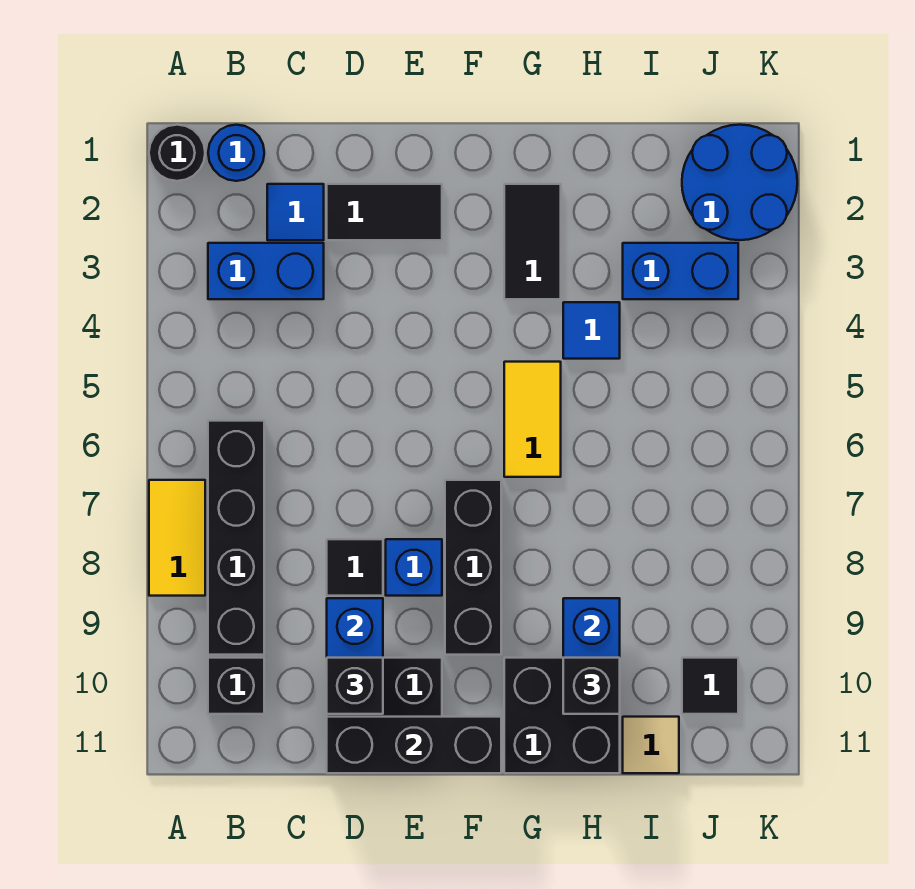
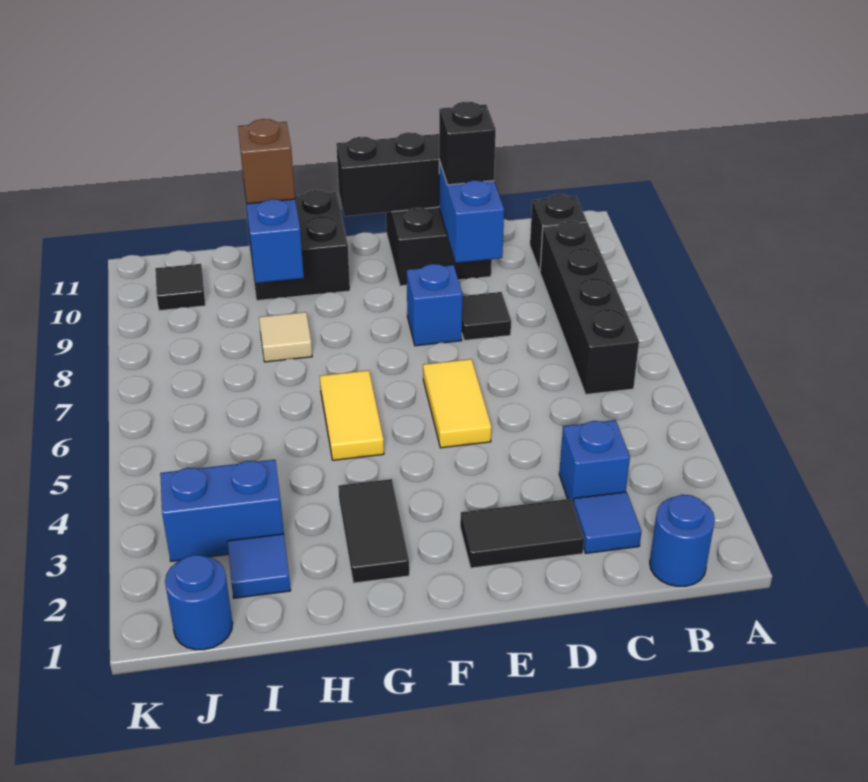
black 1x1 round brick [149,125,205,181] -> none
yellow 1x2 tile [149,480,205,596] -> yellow 1x2 tile moved to [423,359,491,448]
blue 1x2 brick [208,243,324,299] -> blue 1x1 brick [559,420,630,503]
black 1x3 brick [445,480,501,655] -> none
blue 1x1 tile [563,302,620,359] -> blue 1x1 tile moved to [228,534,291,598]
black 1x1 brick [563,658,620,714] -> brown 1x1 brick [238,119,295,204]
tan 1x1 tile [623,717,679,773] -> tan 1x1 tile moved to [259,312,312,362]
blue 2x2 round brick [682,125,797,240] -> blue 1x1 round brick [165,555,233,650]

